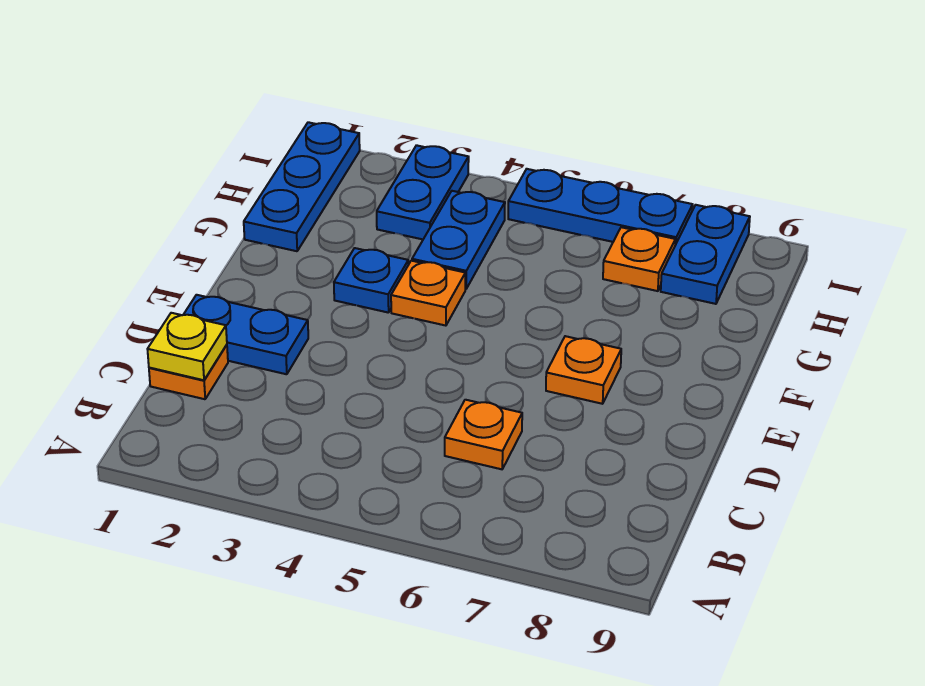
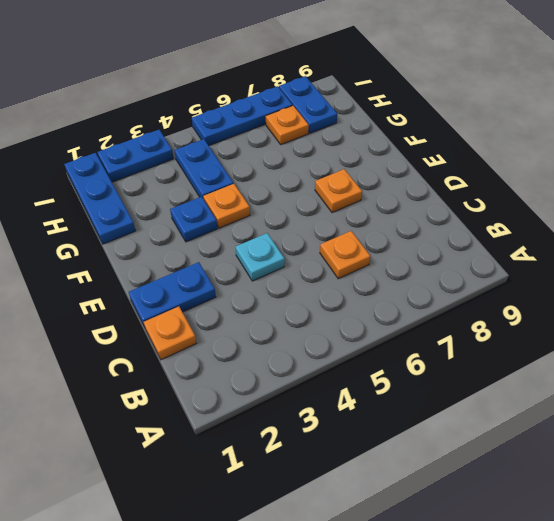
yellow 1x1 plate [147,313,227,380] -> none
none -> cyan 1x1 plate [235,233,285,281]
blue 1x2 plate [377,145,469,239] -> blue 1x2 plate turned to [97,130,174,182]

